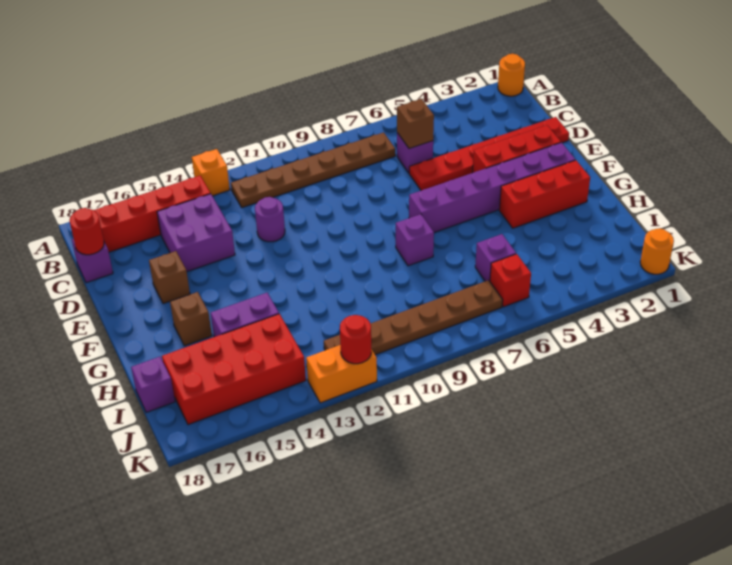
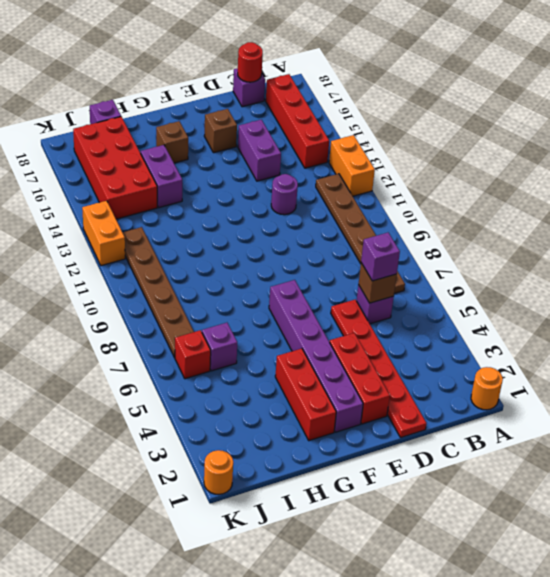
orange 1x1 brick [192,149,230,196] -> orange 1x2 brick [329,135,375,196]
purple 2x2 brick [157,194,235,271] -> purple 1x2 brick [238,120,281,181]
purple 1x1 brick [396,214,434,266] -> purple 1x1 brick moved to [361,233,400,281]
red 1x1 round brick [340,315,371,364] -> none

